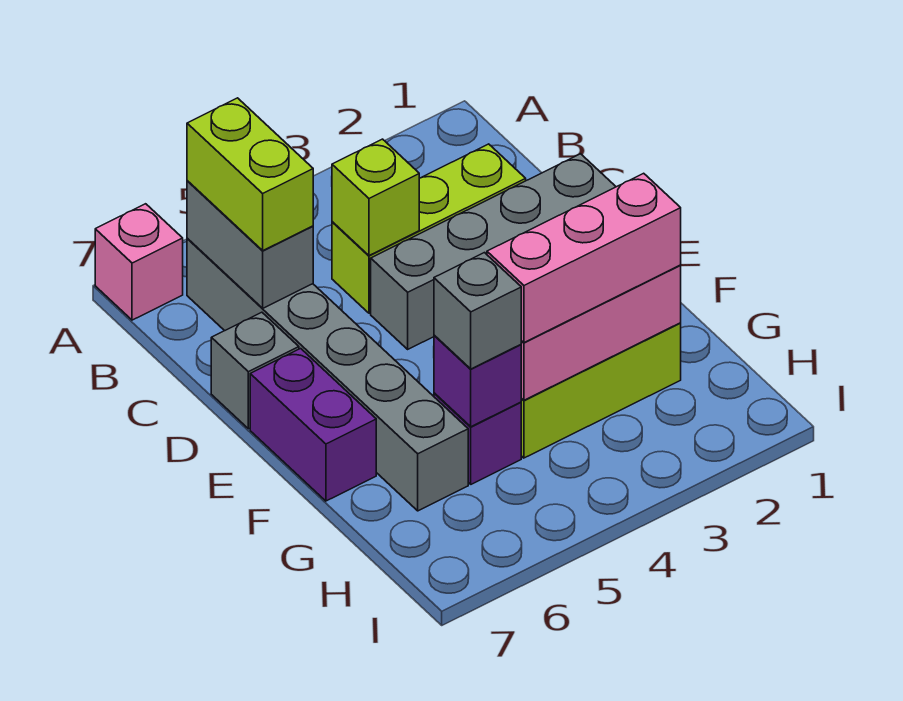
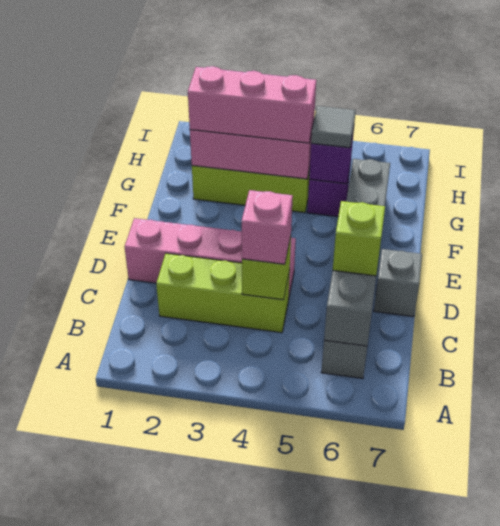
pink 1x1 brick [95,204,183,320] -> pink 1x1 brick moved to [242,190,293,264]
lime 1x2 brick [187,98,313,250] -> lime 1x1 brick [333,201,385,276]
grey 1x4 brick [371,154,616,349] -> pink 1x4 brick [125,218,296,300]
purple 1x2 brick [250,349,376,501] -> none
grey 1x1 brick [434,253,521,369] -> grey 1x1 tile [311,106,356,148]

